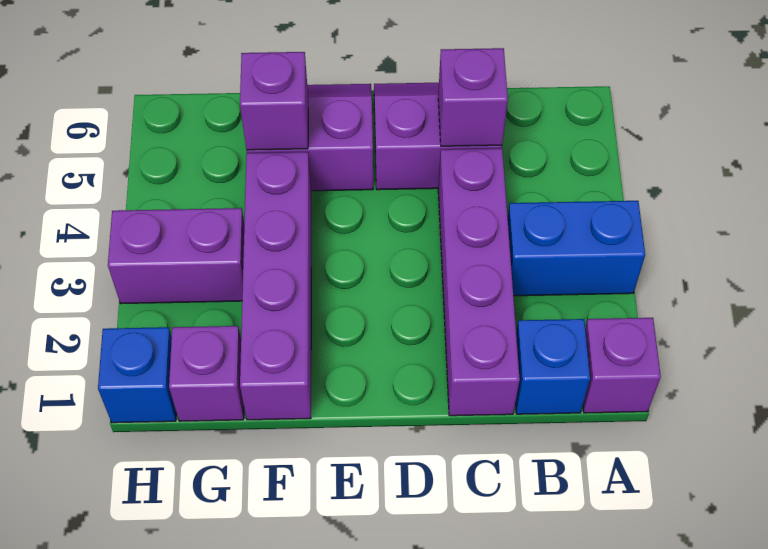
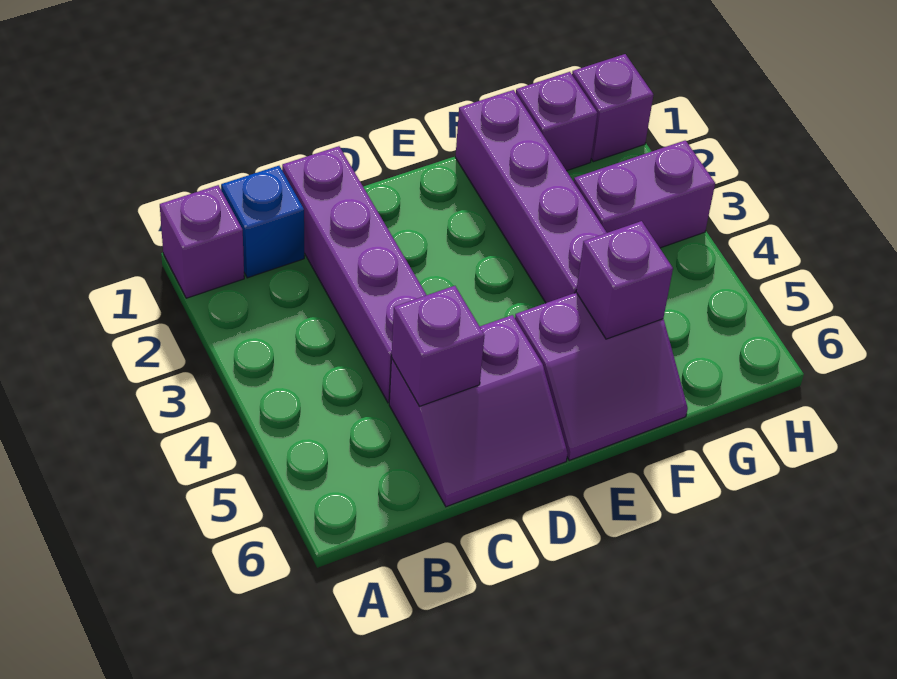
blue 1x2 brick [508,201,645,296] -> none
blue 1x1 brick [98,327,176,423] -> purple 1x1 brick [572,54,654,162]

